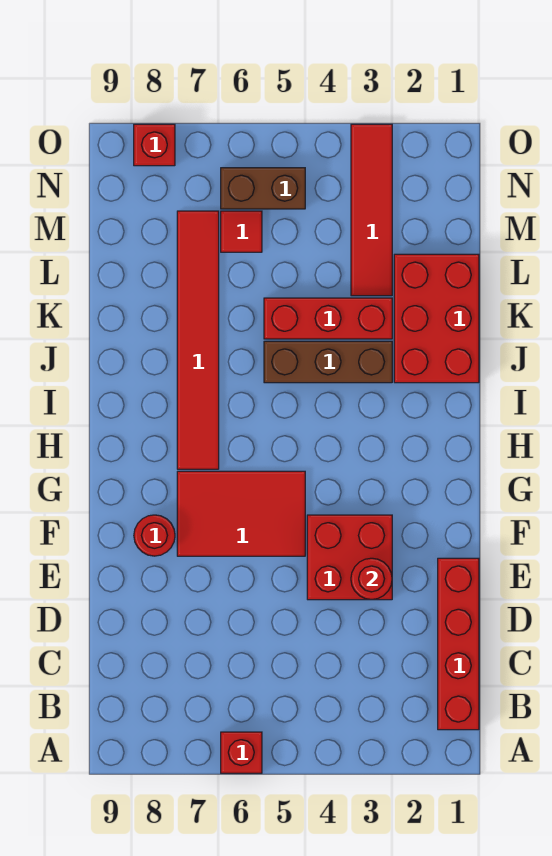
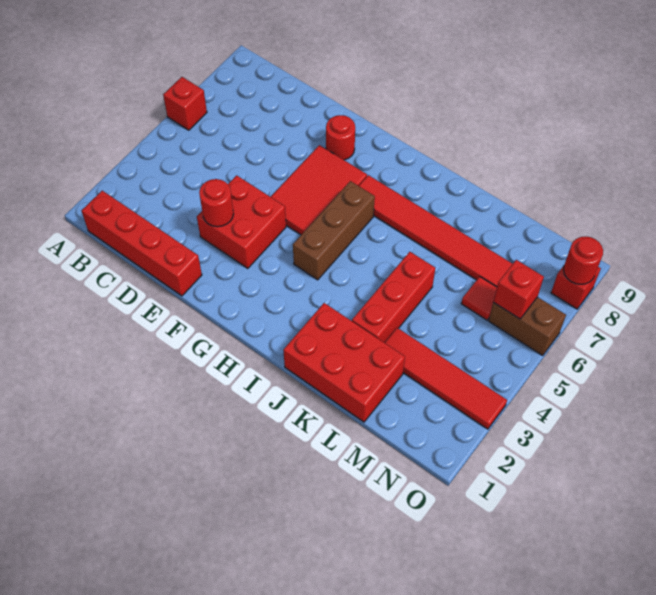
brown 1x3 brick [264,341,392,383] -> brown 1x3 brick moved to [293,181,375,280]
brown 1x2 brick [221,168,305,209] -> brown 1x2 brick turned to [489,297,566,355]
none -> red 1x1 brick [493,260,544,319]
none -> red 1x1 round brick [564,236,603,284]

